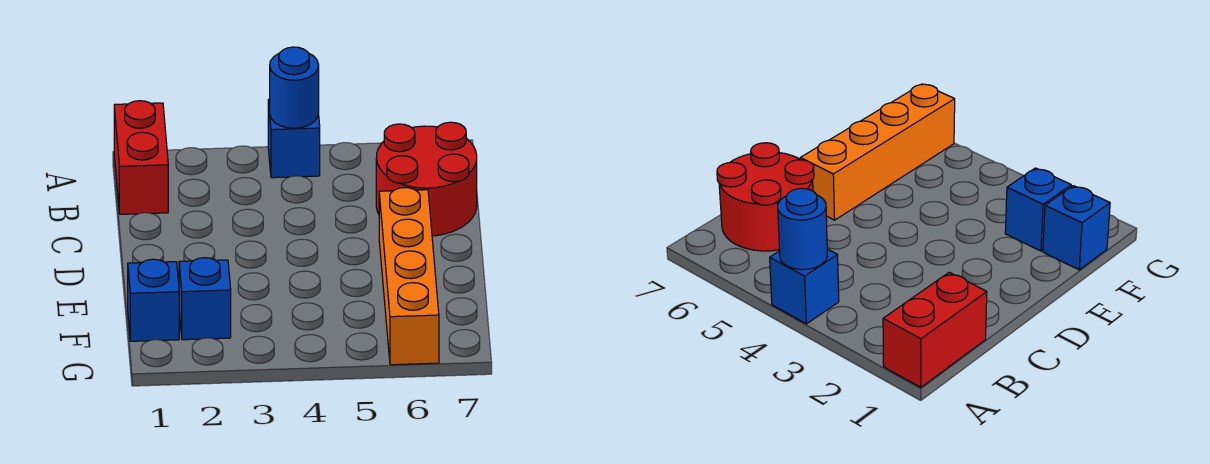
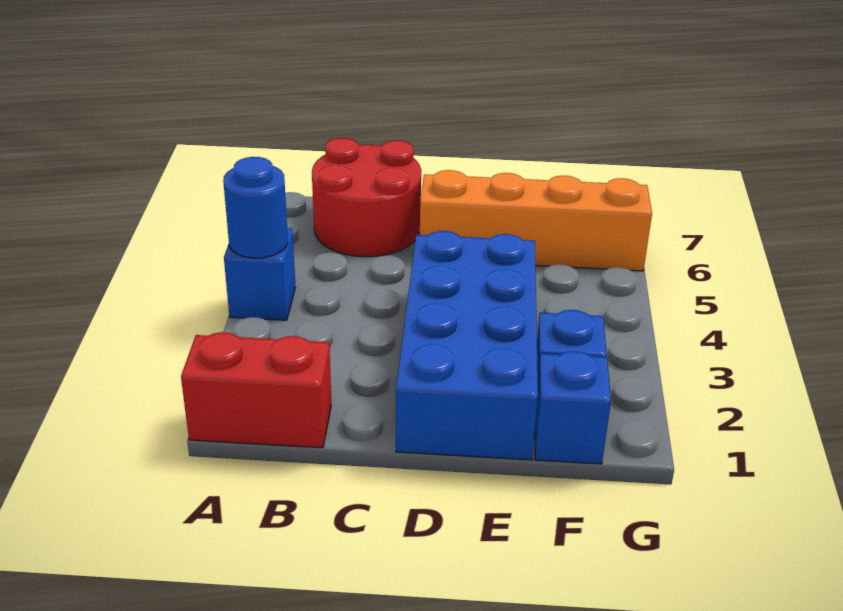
none -> blue 2x4 brick [396,231,538,460]

